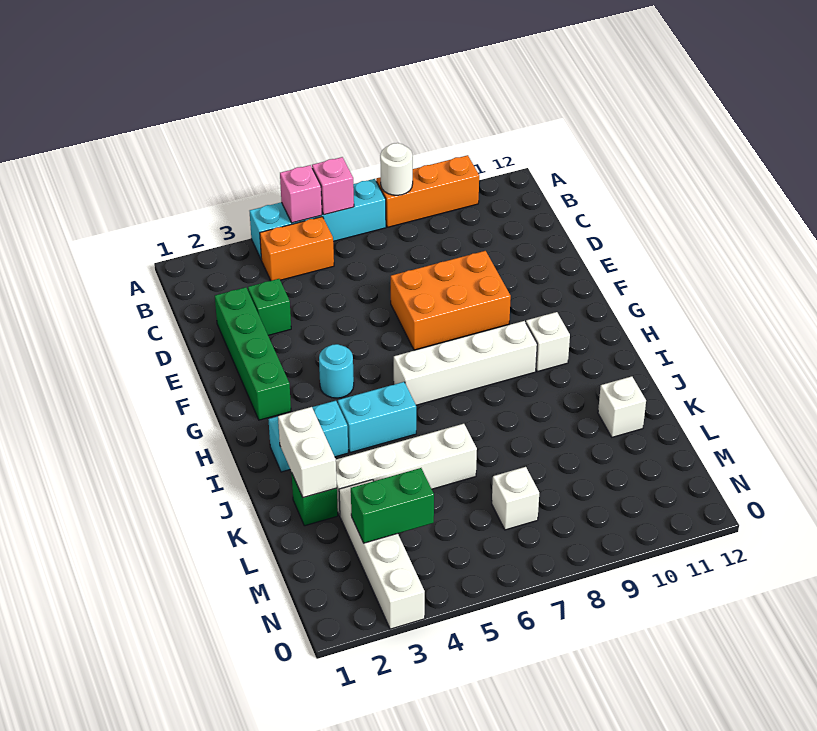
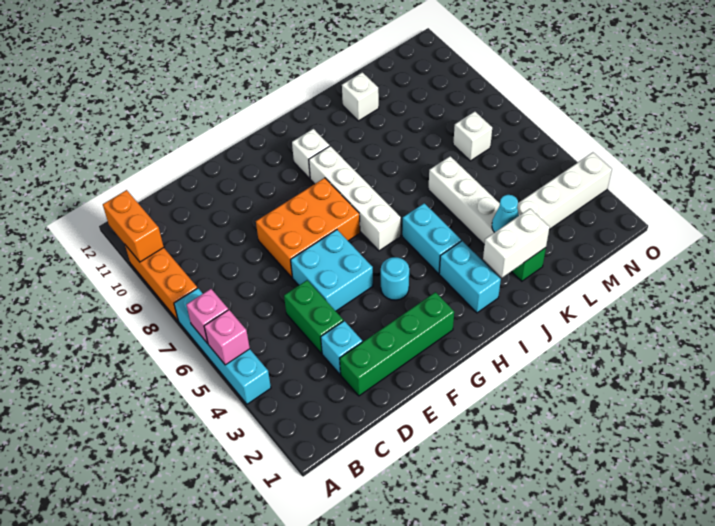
white 1x1 round brick [380,143,413,195] -> none
orange 1x2 brick [260,217,334,281] -> orange 1x2 brick moved to [103,190,164,262]
green 1x1 brick [248,279,291,335] -> cyan 1x1 brick [321,321,362,374]
none -> cyan 2x2 brick [291,230,373,311]
orange 2x3 brick [391,251,511,350] -> orange 2x3 brick turned to [256,178,360,277]
none -> cyan 1x1 cone [492,195,519,232]
green 1x2 brick [351,468,434,543] -> green 1x2 brick moved to [284,280,343,354]

